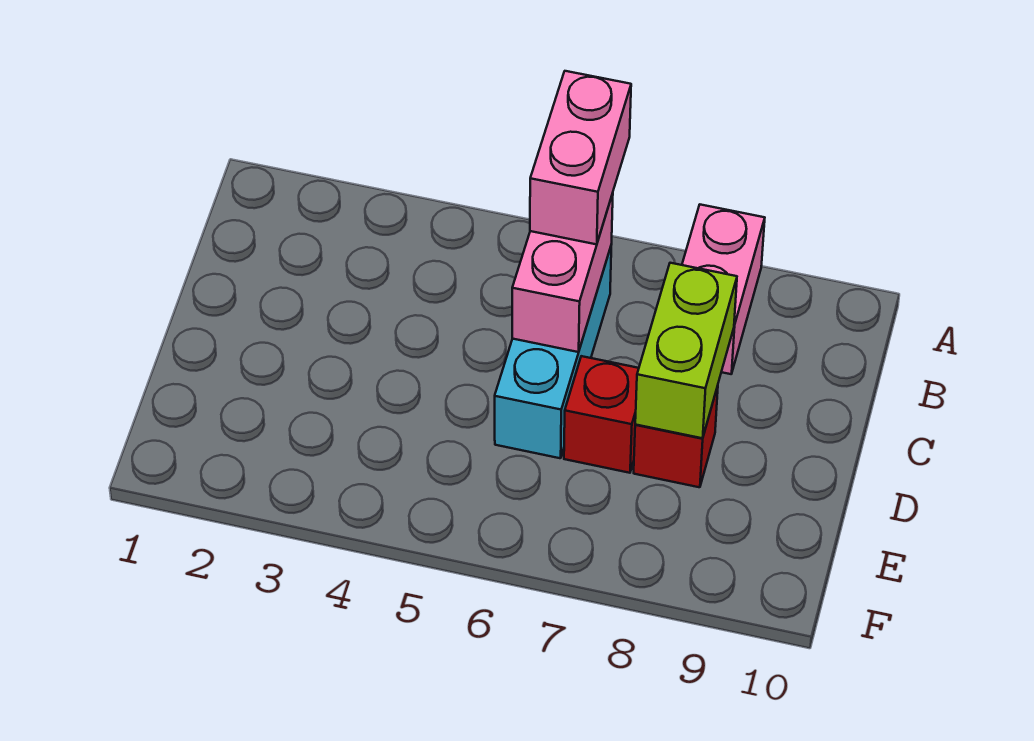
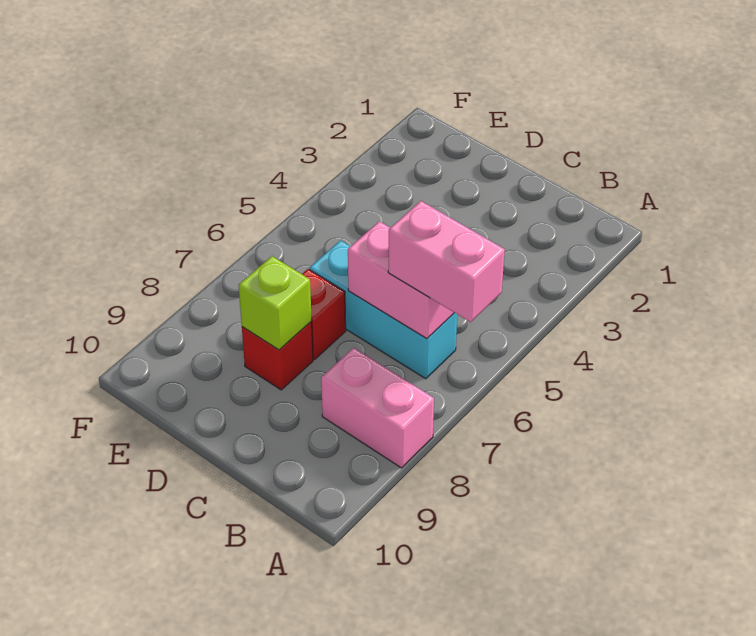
lime 1x2 brick [635,263,737,438] -> lime 1x1 brick [239,256,312,350]

